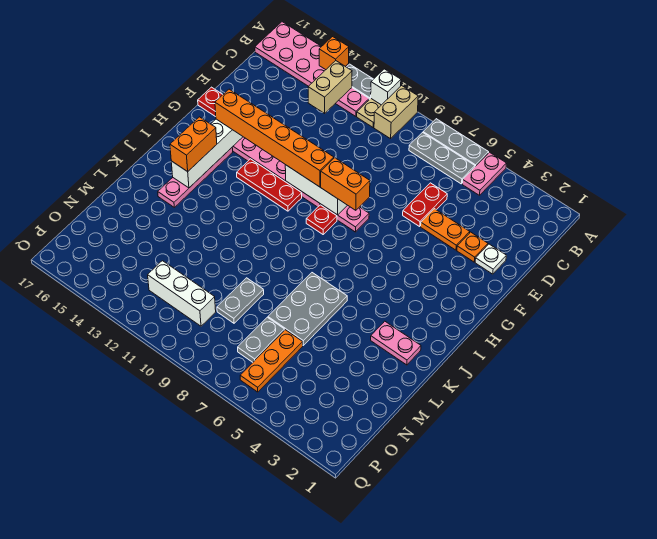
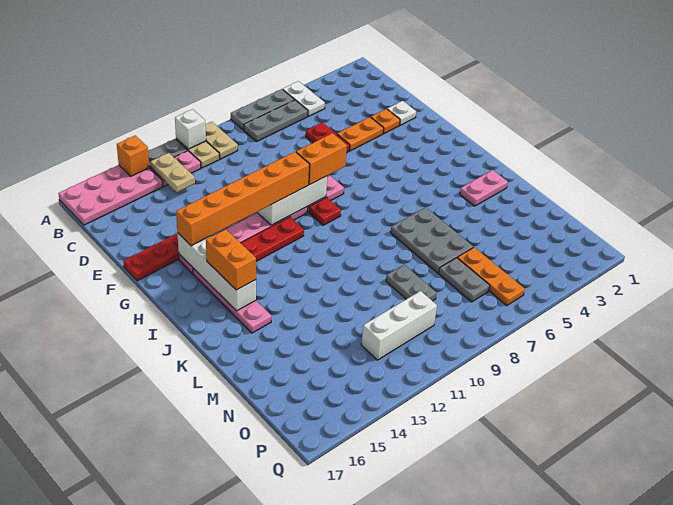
pink 1x2 plate [462,152,507,195] -> white 1x2 plate [283,81,325,116]
tan 1x2 brick [374,86,418,139] -> tan 1x2 plate [205,122,238,159]
tan 1x2 brick [308,61,352,113] -> tan 1x2 plate [150,153,195,192]

